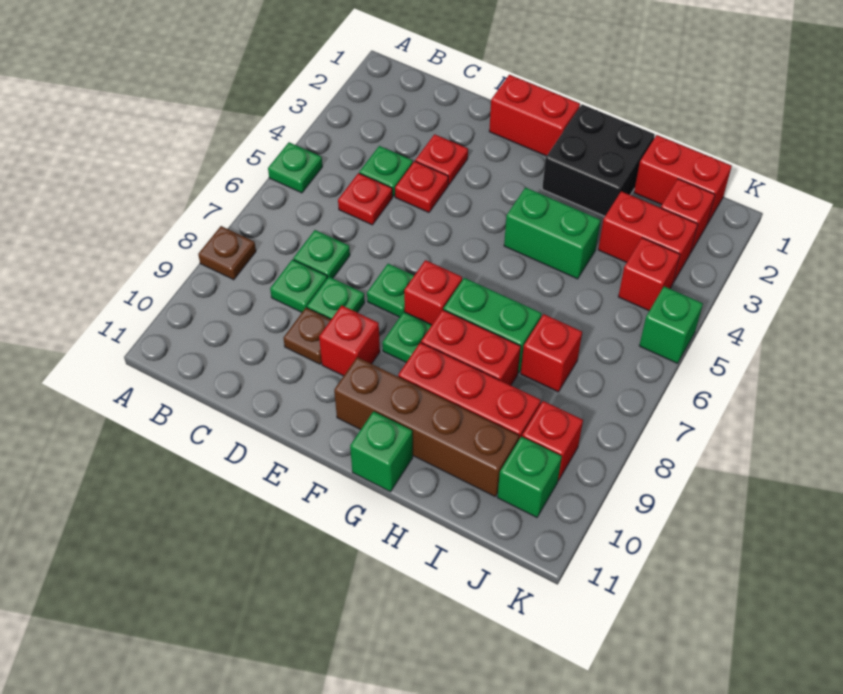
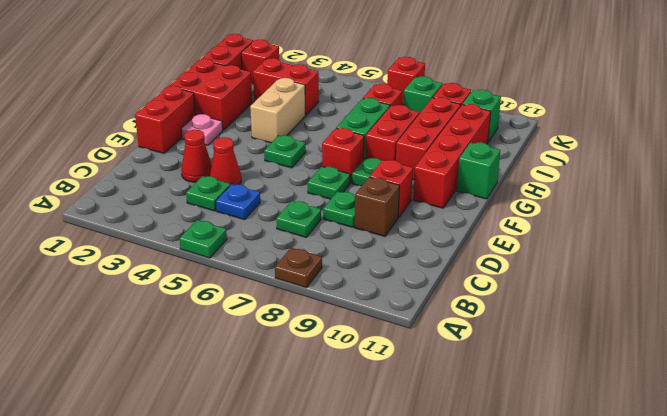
red 1x1 plate [338,173,392,225] -> blue 1x1 plate [216,184,260,220]
green 1x1 plate [270,259,327,312] -> green 1x1 plate moved to [264,135,306,168]
red 1x1 plate [415,134,468,185] -> red 1x1 cone [181,130,212,182]
red 1x1 plate [395,161,448,212] -> red 1x1 cone [210,137,241,185]
brown 1x1 plate [283,308,331,364] -> brown 1x1 brick [355,177,399,236]
none -> pink 1x1 plate [181,114,223,145]
brown 1x4 brick [334,357,519,496] -> red 1x4 brick [413,104,491,208]
black 2x2 brick [542,104,655,216] -> red 2x2 brick [169,59,252,130]
green 1x2 brick [504,187,600,279] -> tan 1x2 brick [250,78,306,143]
red 1x2 brick [598,191,698,283] -> red 1x2 brick turned to [253,58,319,115]
red 1x1 brick [618,238,680,311] -> red 1x1 brick moved to [387,57,425,105]
green 1x1 brick [639,286,703,363] -> green 1x1 brick moved to [404,76,442,114]

